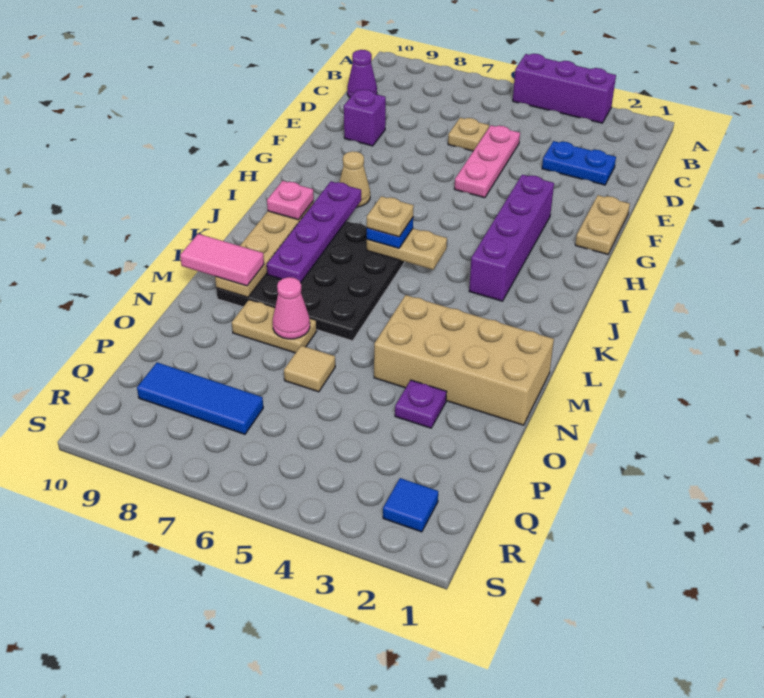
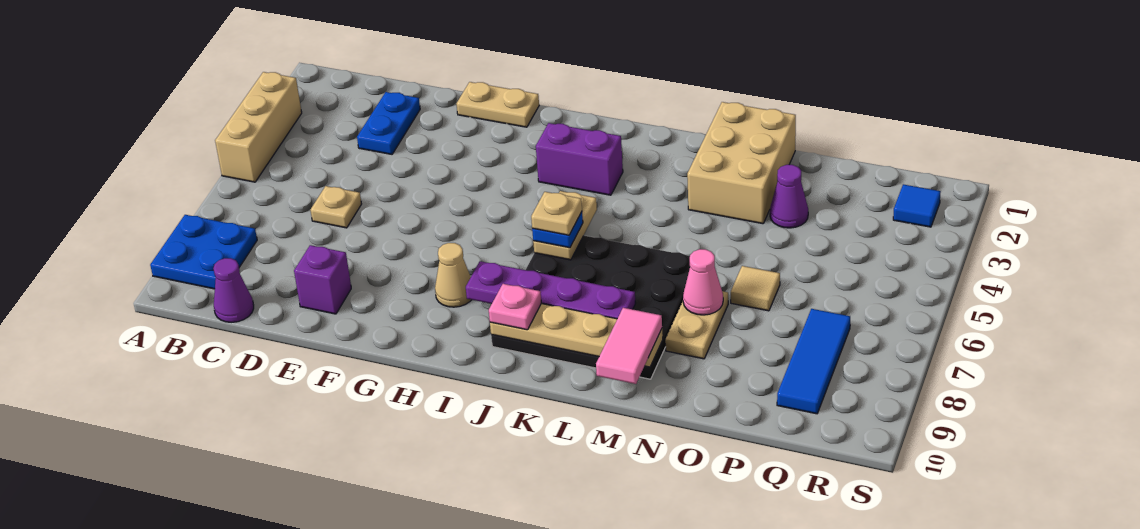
purple 1x3 brick [513,54,616,123] -> tan 1x3 brick [215,72,302,182]
none -> blue 2x2 plate [150,215,257,289]
pink 1x3 plate [454,125,520,198] -> none
purple 1x4 brick [469,175,554,301] -> purple 1x2 brick [536,123,623,195]
tan 2x4 brick [374,295,554,425] -> tan 2x3 brick [687,102,796,224]
purple 1x1 plate [395,380,447,428] -> purple 1x1 cone [770,165,808,228]

